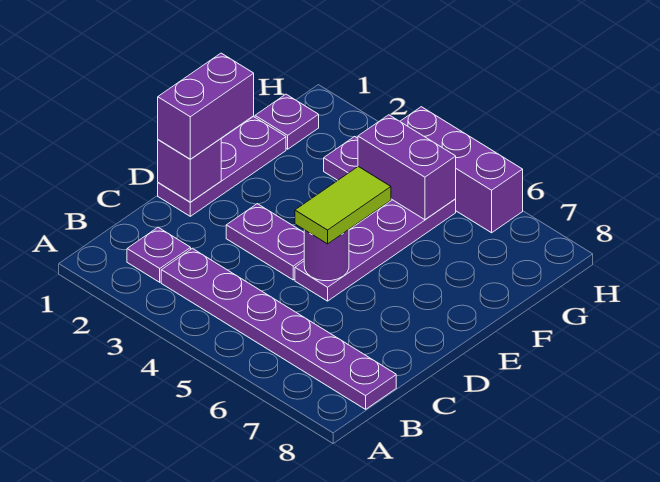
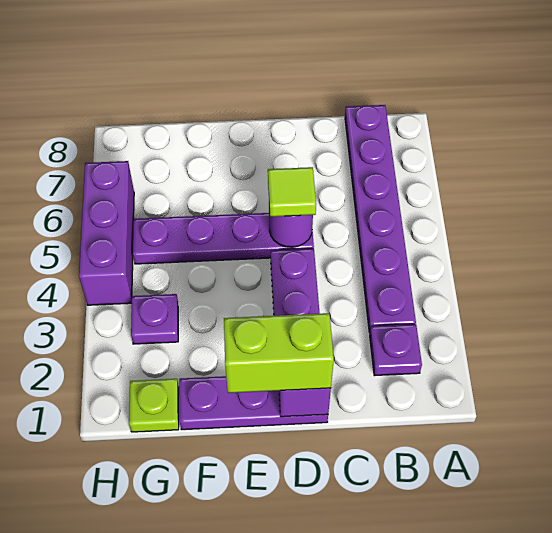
purple 1x2 brick [158,53,254,159] -> lime 1x2 brick [224,313,334,393]
lime 1x2 tile [295,166,391,244] -> lime 1x1 tile [268,167,316,217]
purple 1x1 plate [255,94,319,149] -> lime 1x1 plate [129,379,179,432]
purple 1x2 brick [358,115,456,220] -> none

